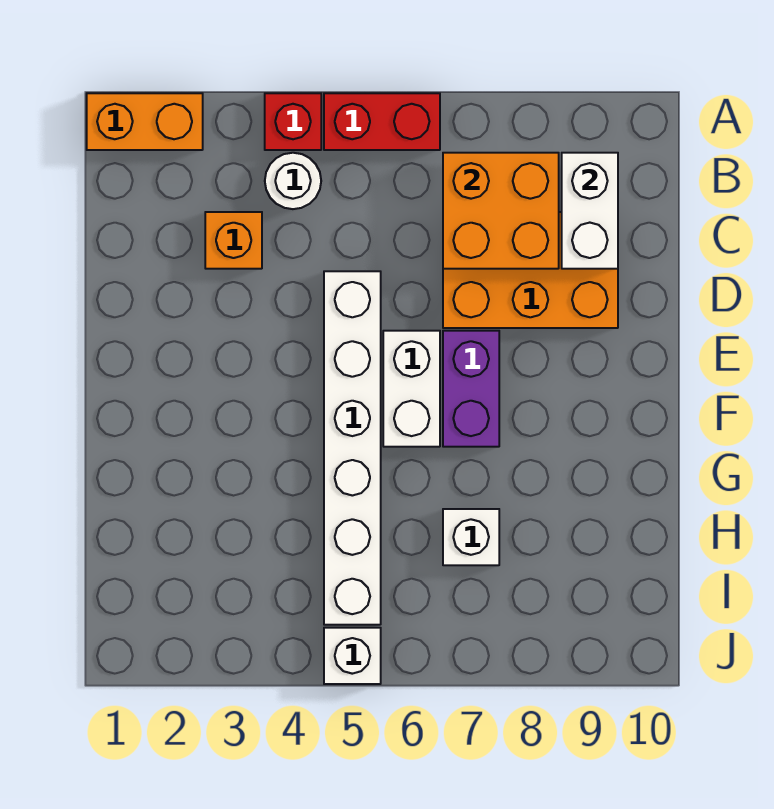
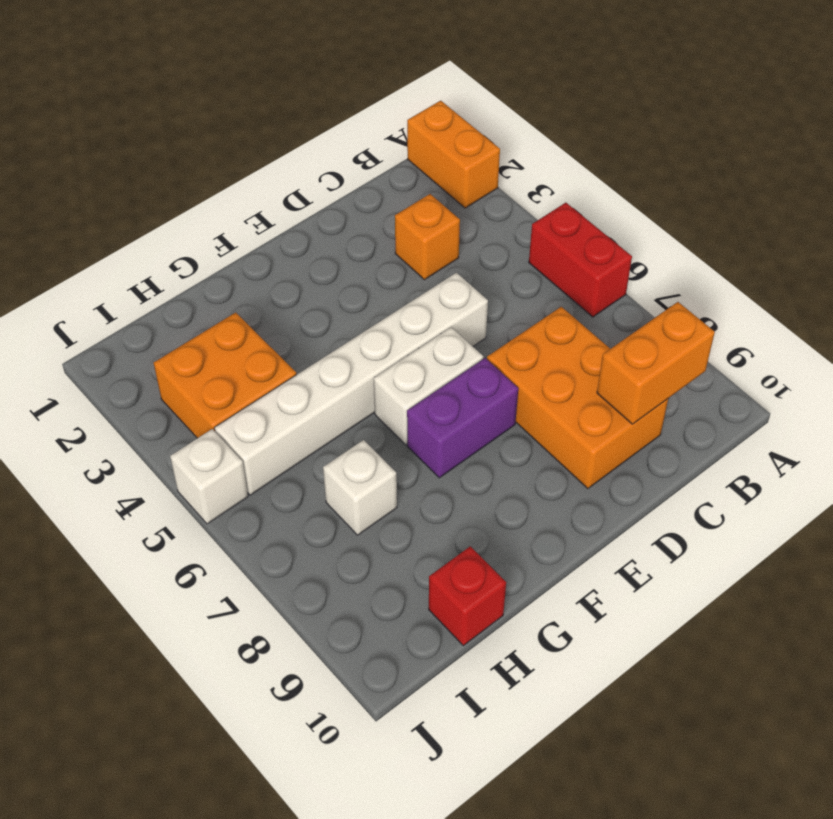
red 1x1 brick [265,93,321,150] -> red 1x1 brick moved to [429,546,506,646]
white 1x1 round brick [265,153,321,209] -> none
orange 2x2 brick [443,153,559,269] -> orange 2x2 brick moved to [154,312,296,438]
white 1x2 brick [562,153,618,269] -> orange 1x2 brick [597,302,715,424]

